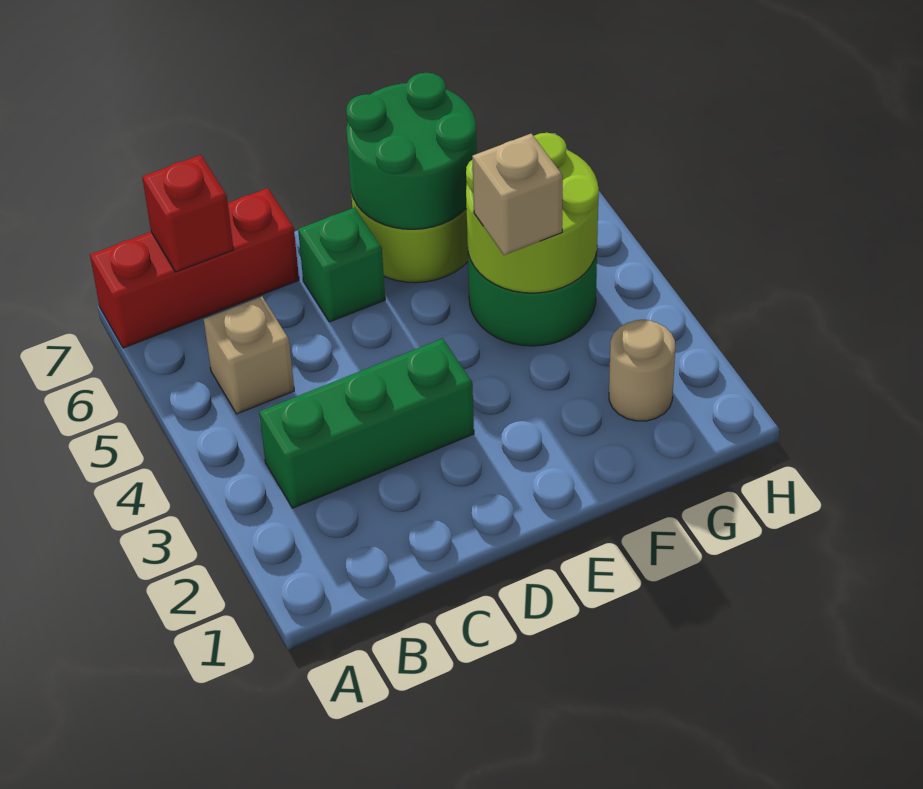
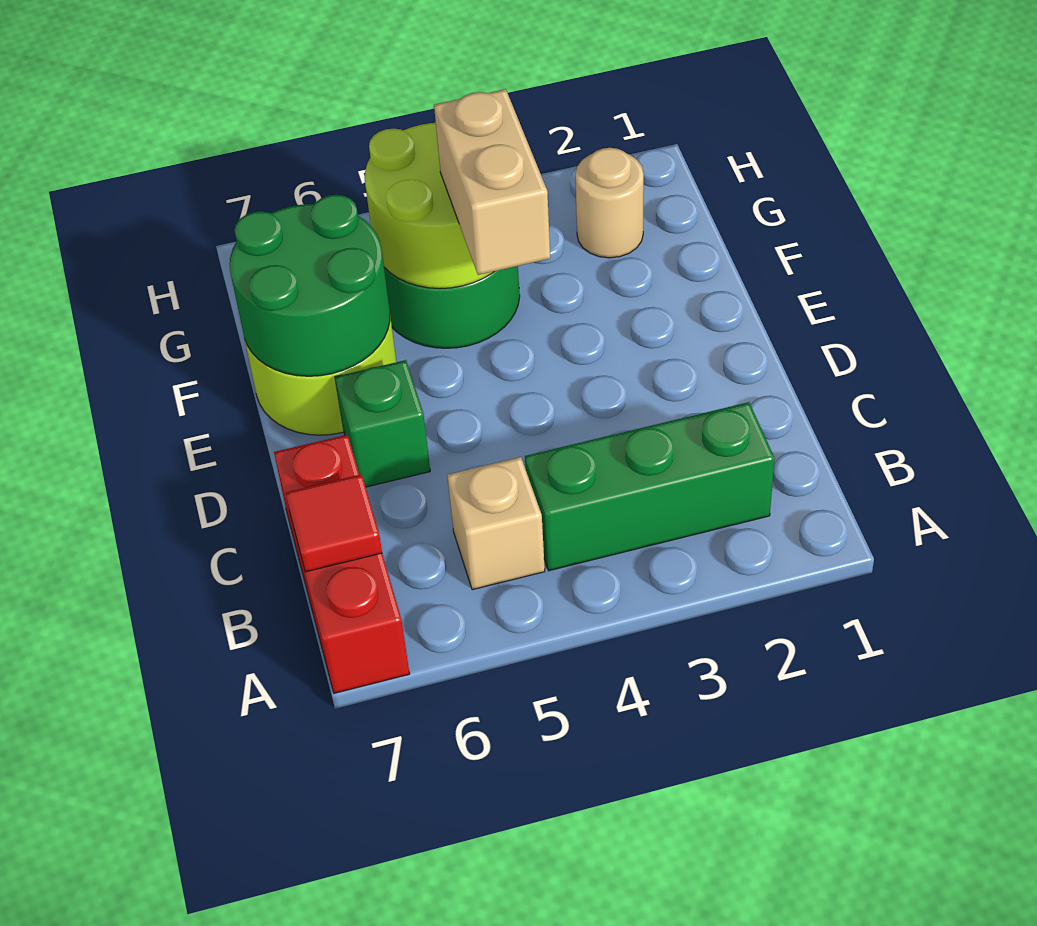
green 1x3 brick [259,339,474,508] -> green 1x3 brick turned to [525,402,775,571]
red 1x1 brick [142,155,234,272] -> red 1x1 tile [286,474,382,572]
tan 1x1 brick [472,134,563,255] -> tan 1x2 brick [434,89,550,275]

